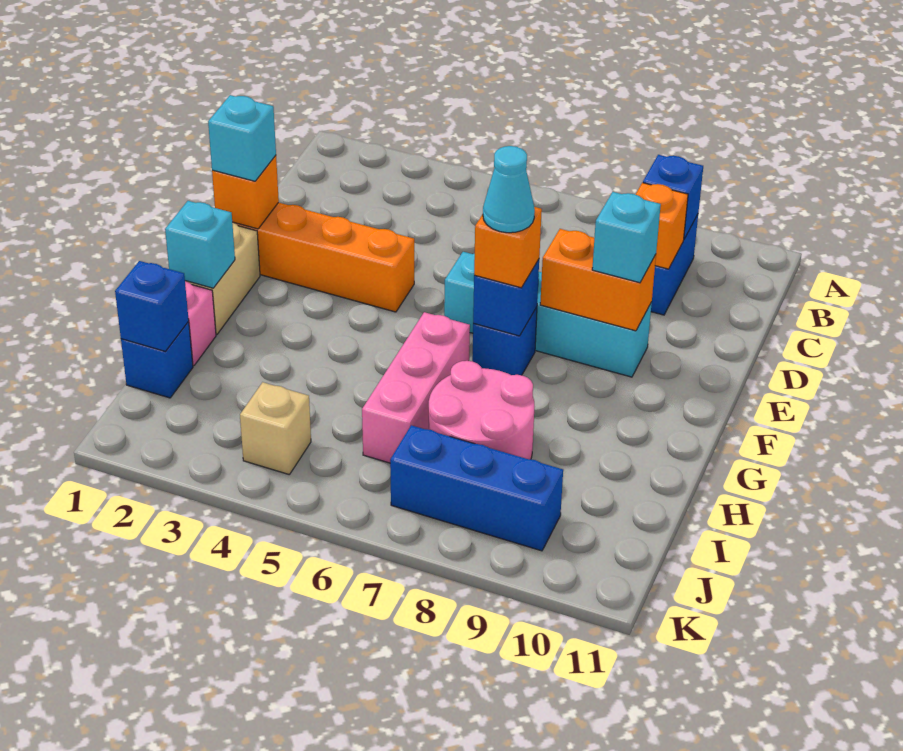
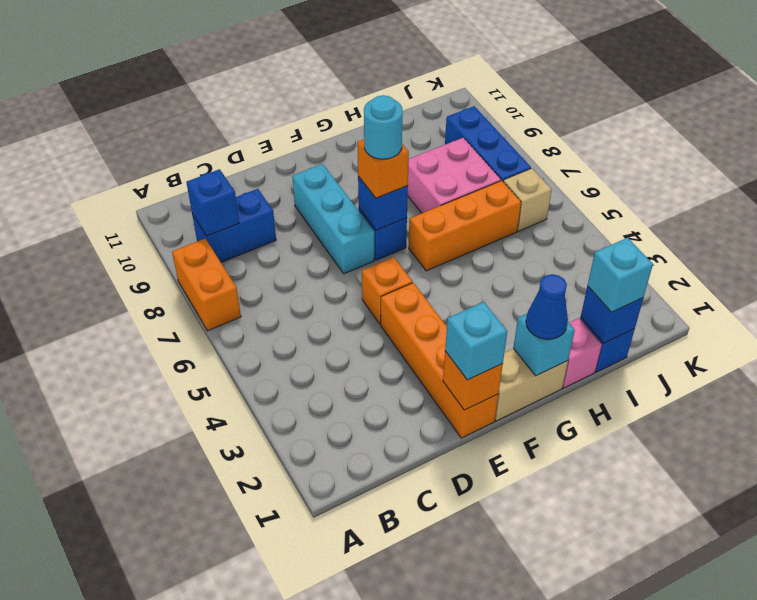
orange 1x1 brick [636,183,688,269] -> orange 1x1 brick moved to [362,257,412,324]
cyan 1x4 brick [444,252,652,377] -> cyan 1x3 brick [292,164,374,274]
orange 1x2 brick [540,229,656,331] -> orange 1x2 brick moved to [172,238,241,331]
cyan 1x1 brick [592,192,661,283] -> cyan 1x1 brick moved to [588,238,653,312]
cyan 1x1 cone [483,146,535,233] -> cyan 1x1 round brick [364,95,403,159]
none -> blue 1x1 cone [526,274,568,339]
pink 1x3 brick [362,312,470,463] -> orange 1x3 brick [409,181,521,271]
pink 2x2 round brick [429,361,534,459] -> pink 2x2 brick [408,138,501,213]
tan 1x1 brick [240,382,311,475] -> tan 1x1 brick moved to [503,168,552,231]

